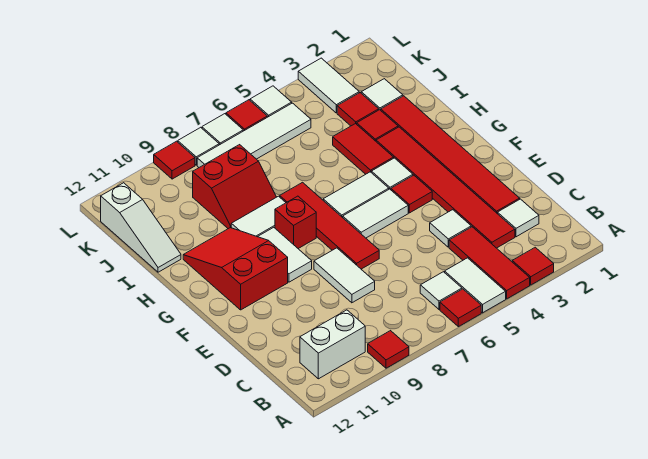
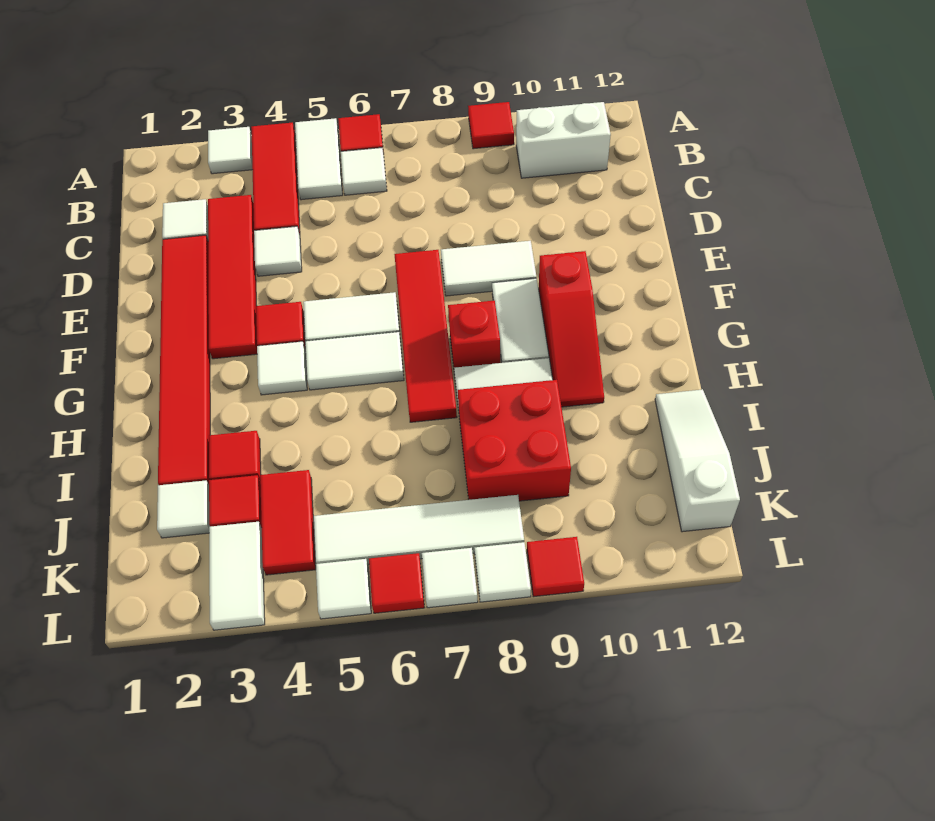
red 1x1 tile [512,247,554,285] -> white 1x1 tile [208,127,253,174]
red 1x6 tile [376,127,515,248] -> red 1x4 tile [208,195,257,359]
white 1x2 tile [314,248,375,303] -> white 1x2 tile turned to [441,241,536,296]
red 2x3 slope [183,228,288,310] -> red 1x3 slope [539,251,604,407]
red 1x2 tile [333,124,394,174] -> red 1x2 tile moved to [260,470,316,575]
red 2x2 slope [193,145,276,229] -> red 2x2 brick [458,380,571,501]

